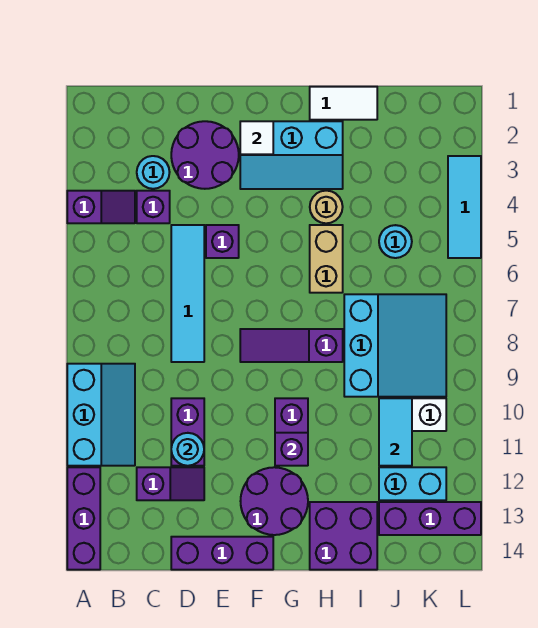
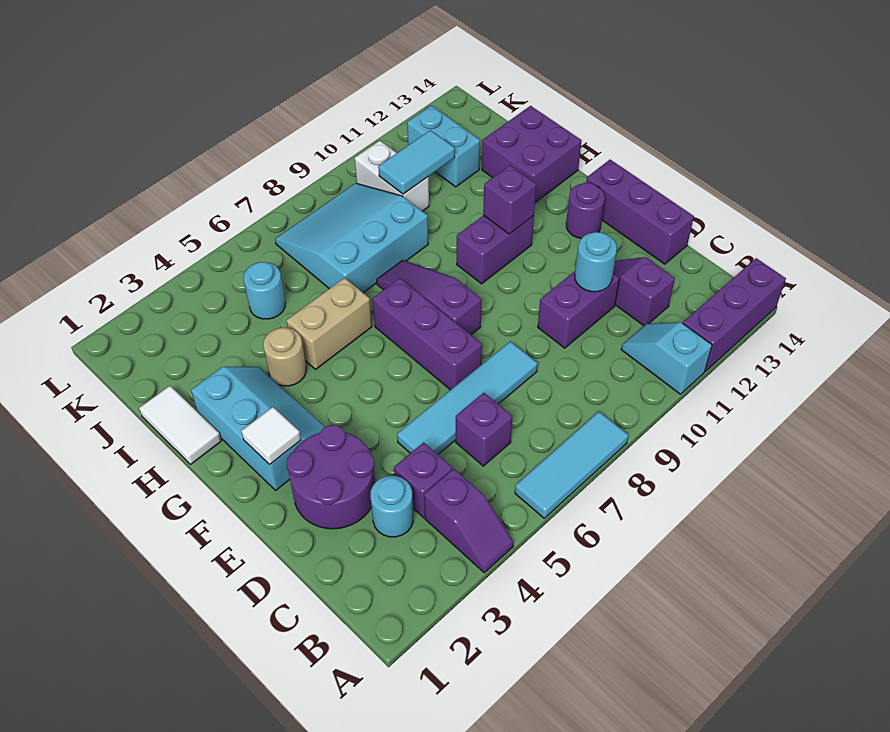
purple 1x2 slope [67,191,135,223] -> purple 1x2 slope turned to [424,469,514,573]
cyan 2x3 slope [67,364,135,466] -> cyan 1x2 slope [621,322,712,394]
purple 1x1 brick [206,225,239,258] -> purple 1x1 brick moved to [456,393,513,466]
purple 1x3 slope [240,329,343,362] -> purple 1x3 slope turned to [377,260,482,335]
purple 2x2 round brick [241,467,308,535] -> purple 1x1 round brick [566,183,605,239]
purple 1x3 brick [379,502,481,535] -> purple 1x3 brick moved to [372,278,482,390]
cyan 1x3 tile [448,156,481,258] -> cyan 1x3 tile moved to [515,412,628,518]

